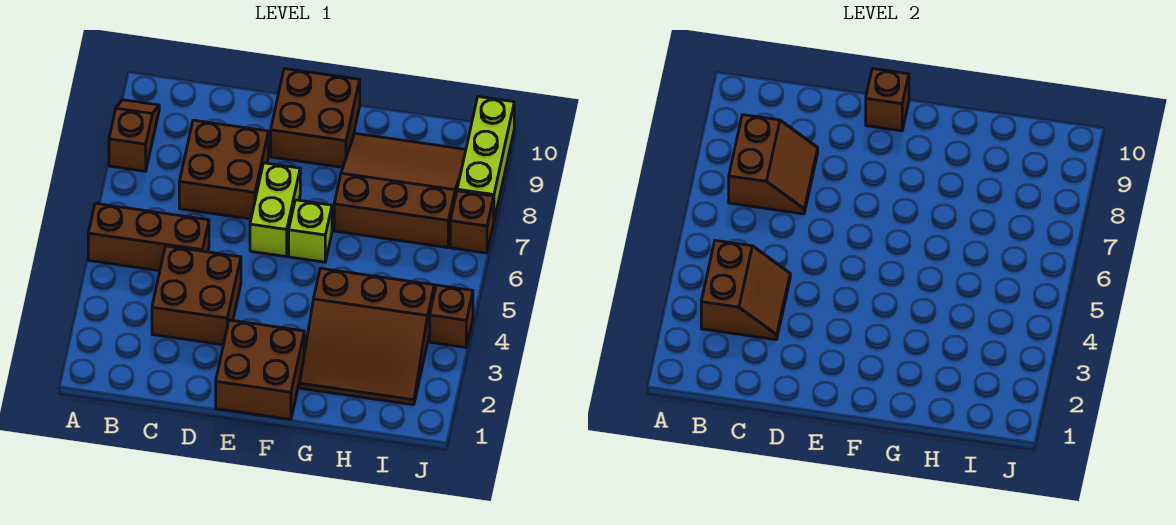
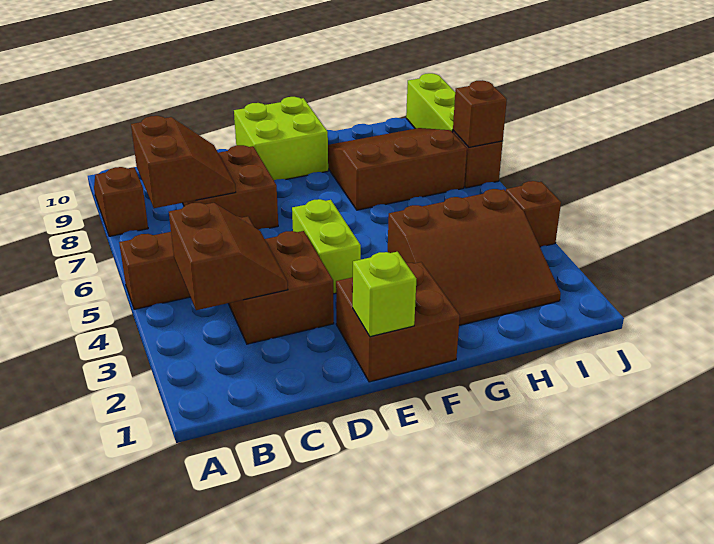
lime 1x2 brick [250,163,300,257] -> lime 1x2 brick moved to [292,199,361,294]
brown 2x2 brick [271,69,360,167] -> lime 2x2 brick [234,97,328,180]
brown 1x1 brick [866,69,909,131] -> brown 1x1 brick moved to [453,80,507,147]
lime 1x1 brick [289,200,332,262] -> lime 1x1 brick moved to [353,252,416,337]

